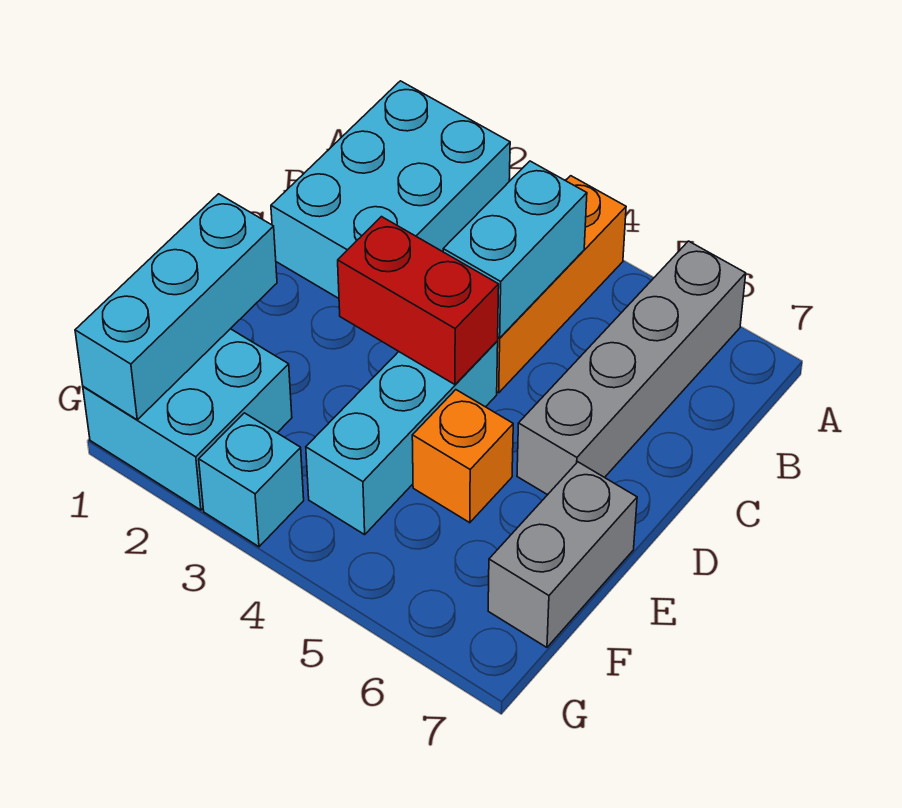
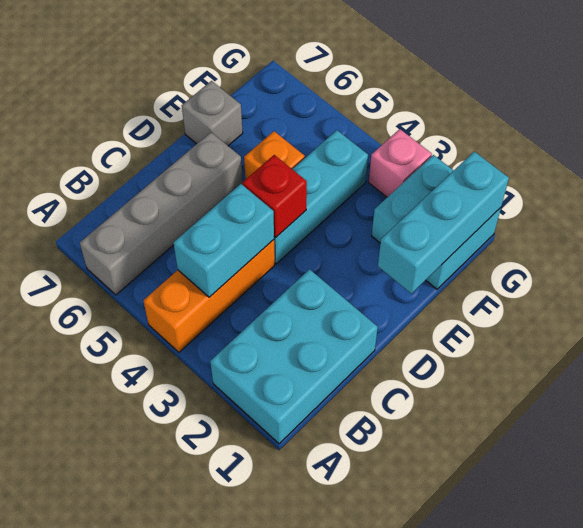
red 1x2 brick [338,217,499,384] -> red 1x1 brick [243,155,307,237]
grey 1x2 brick [488,462,637,647] -> grey 1x1 brick [182,81,243,146]
cyan 1x1 brick [199,413,304,547] -> pink 1x1 brick [369,129,432,197]

